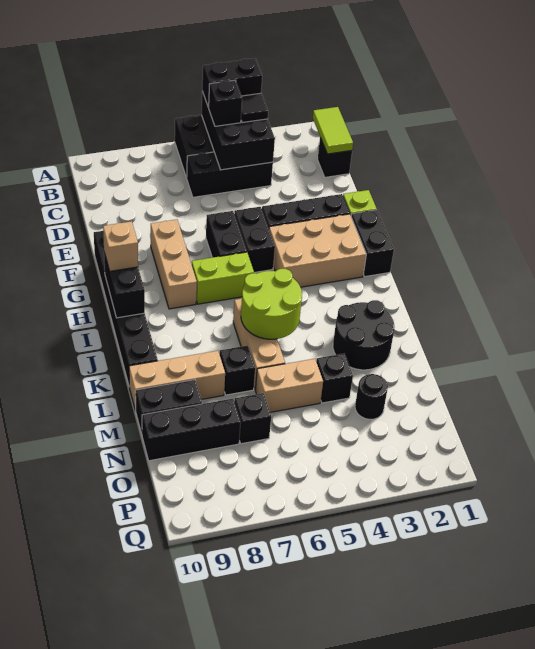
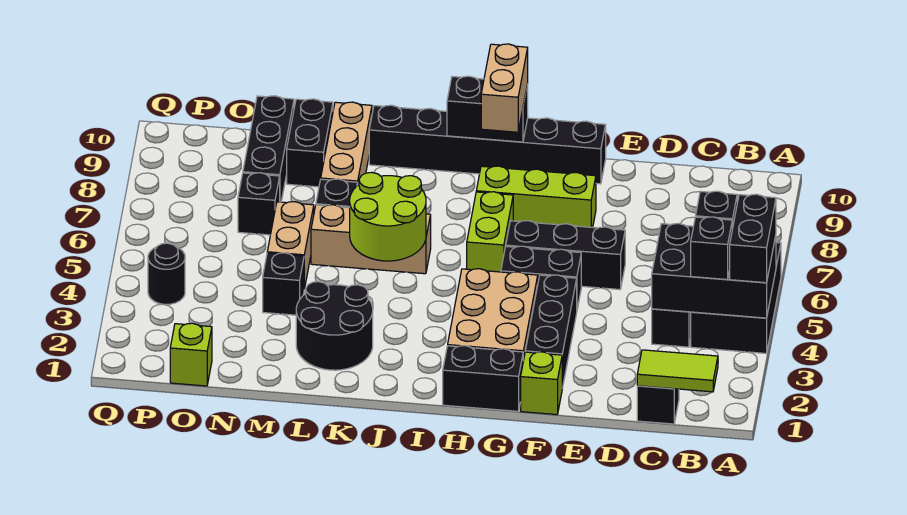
black 1x1 tile [241,93,268,123] -> black 1x1 brick [691,217,732,280]
black 1x2 brick [206,211,247,258] -> black 1x3 brick [506,221,625,290]
tan 1x3 brick [151,219,197,309] -> lime 1x3 brick [476,166,596,227]
tan 1x1 brick [103,221,138,271] -> tan 1x2 brick [481,44,528,132]
black 1x1 round brick [355,374,388,419] -> black 1x1 round brick moved to [148,243,185,304]
none -> lime 1x1 brick [170,323,212,386]

